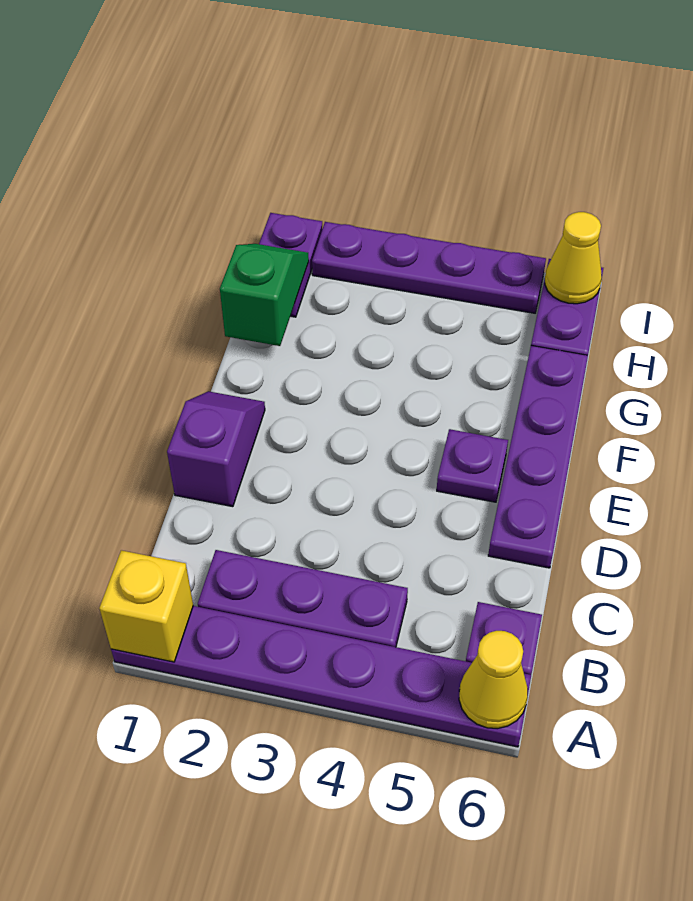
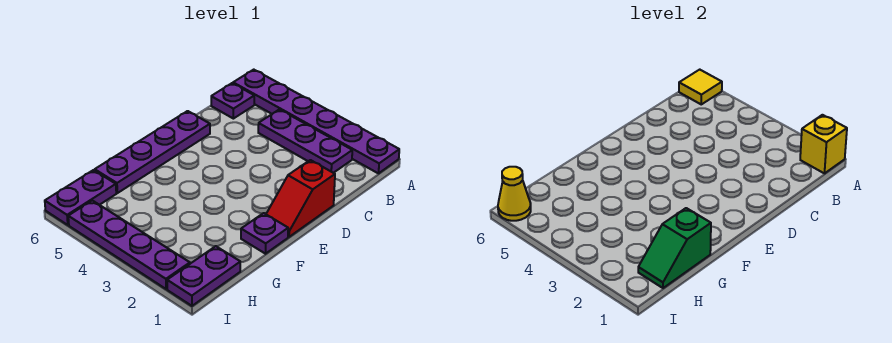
yellow 1x1 cone [459,631,528,729] -> yellow 1x1 tile [679,70,722,104]
purple 1x2 slope [167,391,265,507] -> red 1x2 slope [266,160,335,237]
purple 1x1 plate [437,429,508,502] -> purple 1x1 plate moved to [241,213,288,254]

